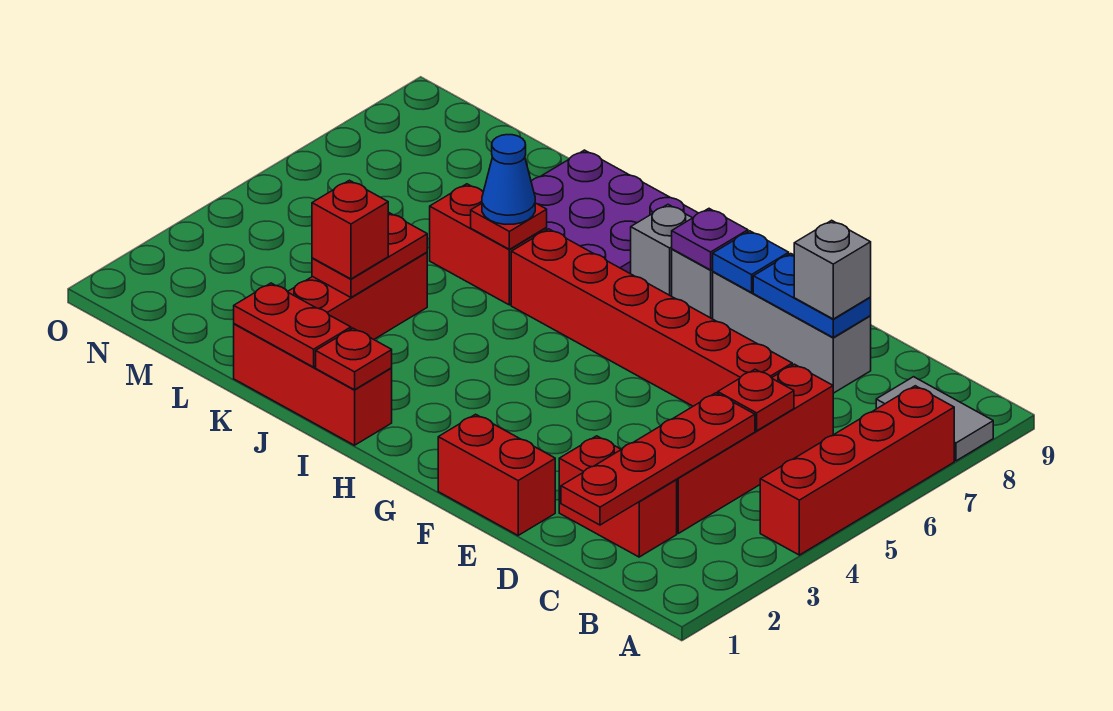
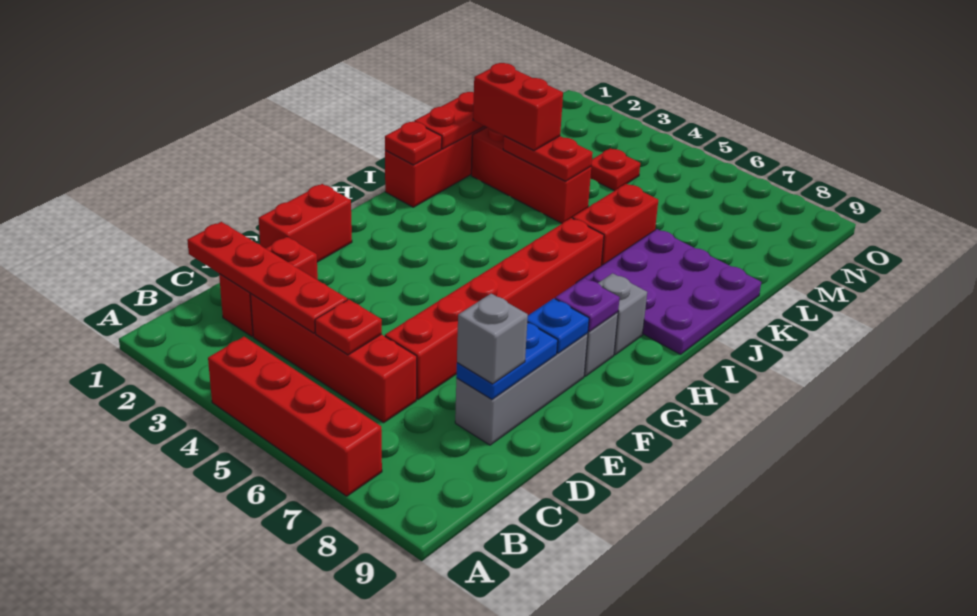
grey 1x2 tile [876,377,993,461] -> none
red 1x1 plate [471,203,547,249] -> red 1x1 plate moved to [590,148,640,191]
blue 1x1 cone [482,135,535,224] -> none
red 1x1 brick [312,180,388,279] -> red 1x2 brick [473,63,563,151]

